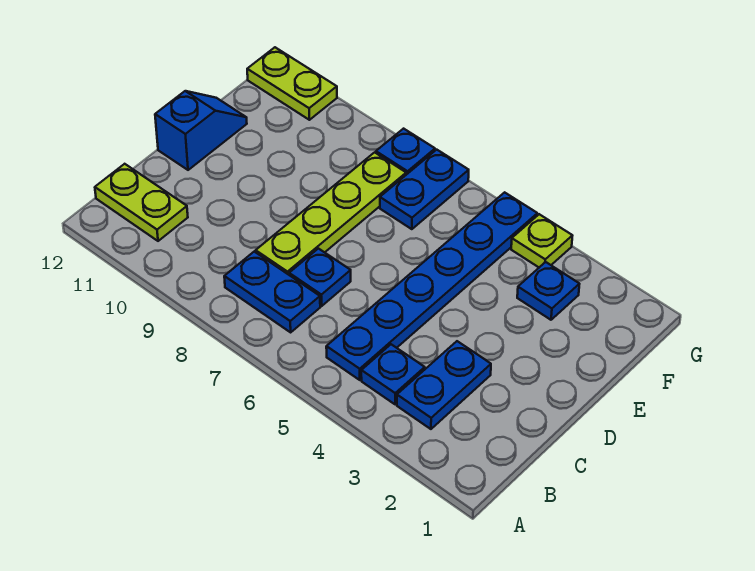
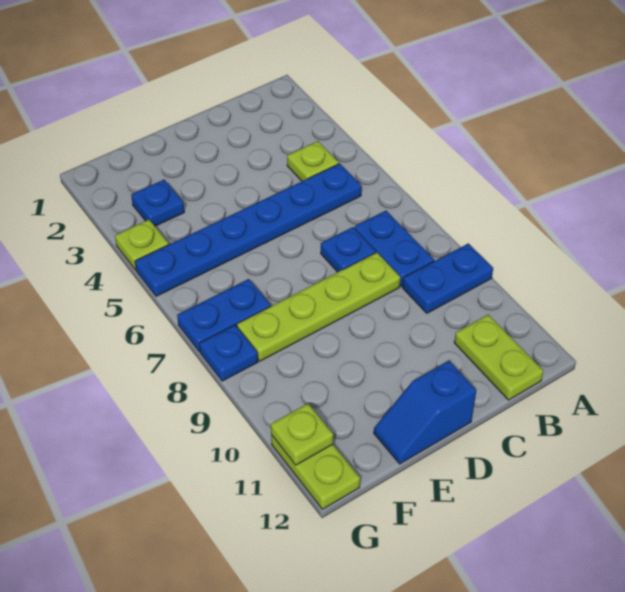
blue 1x2 plate [397,341,491,429] -> blue 1x2 plate moved to [403,243,493,313]
blue 1x1 plate [361,344,425,404] -> lime 1x1 plate [287,141,339,181]
none -> lime 1x1 plate [271,404,333,465]

